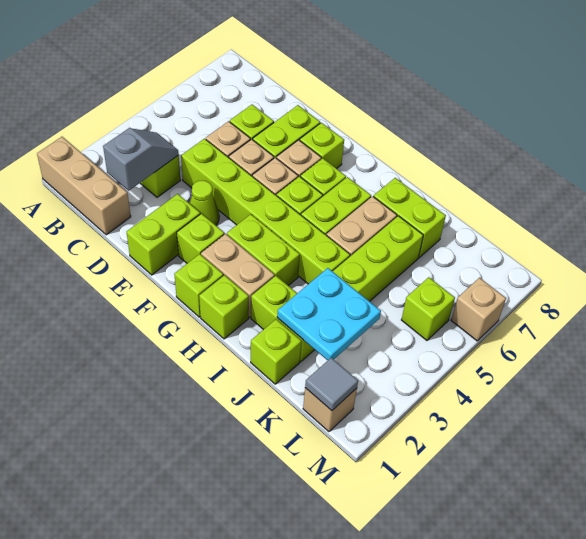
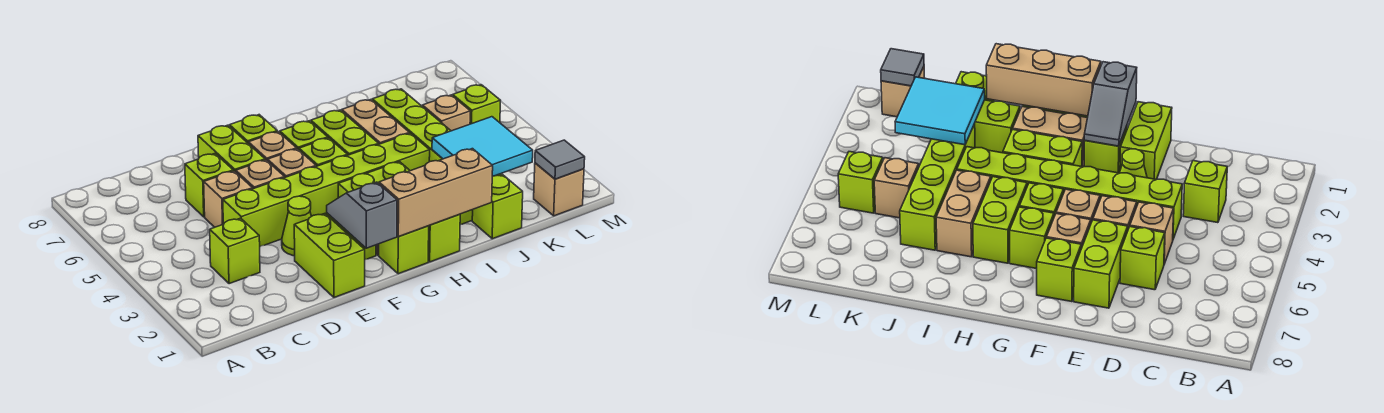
tan 1x3 brick [37,137,131,235] -> tan 1x3 brick moved to [379,149,493,237]
grey 1x2 slope [103,128,179,191] -> grey 1x2 slope moved to [327,182,397,248]
lime 1x2 brick [373,178,446,258] -> none
cyan 2x2 plate [277,268,381,360] -> cyan 2x2 tile [432,117,533,176]
tan 1x1 brick [451,278,506,341] -> tan 1x1 brick moved to [422,95,470,131]

